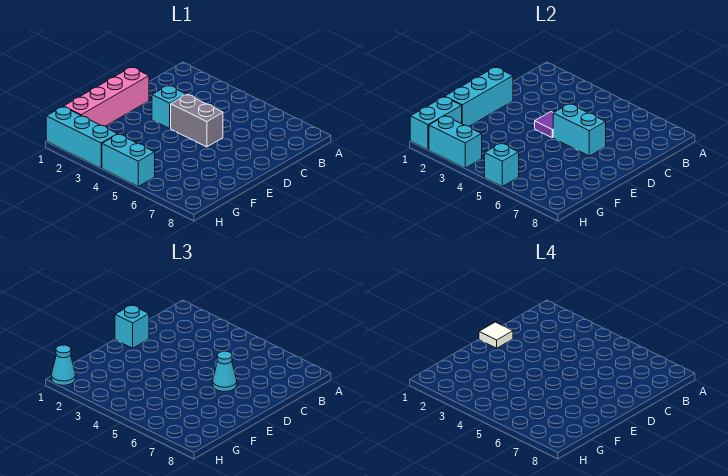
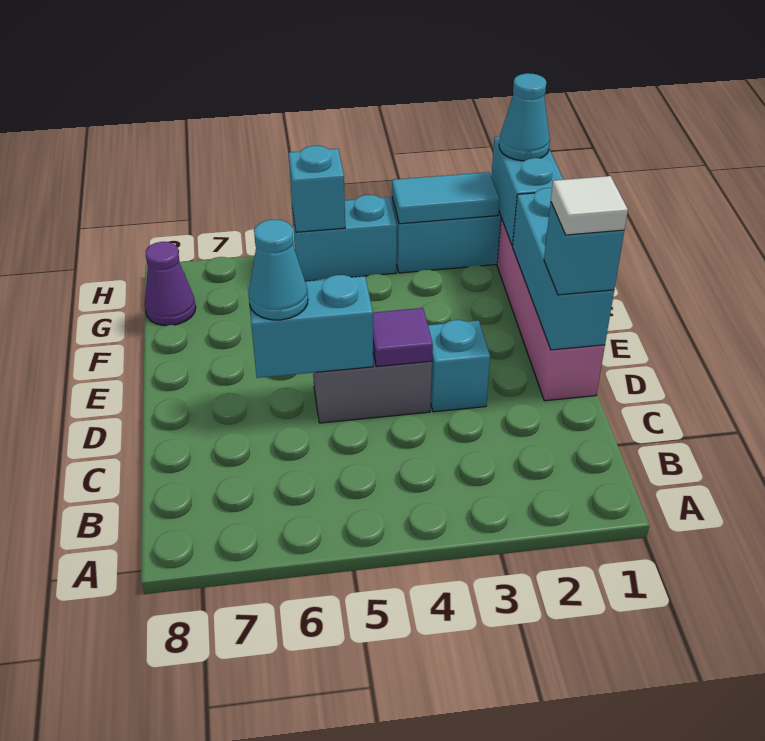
none -> purple 1x1 cone [145,242,196,326]
cyan 1x2 brick [429,116,482,168] -> cyan 1x2 tile [392,172,500,224]

